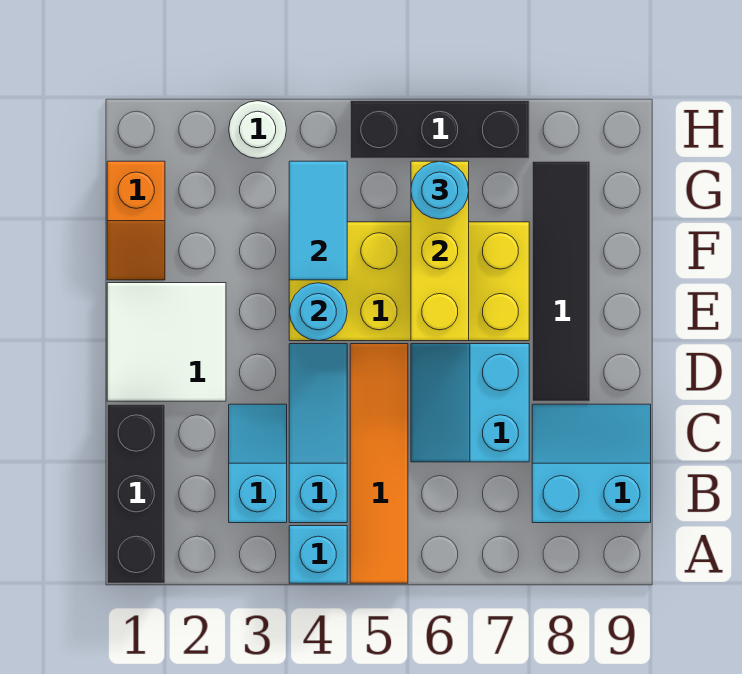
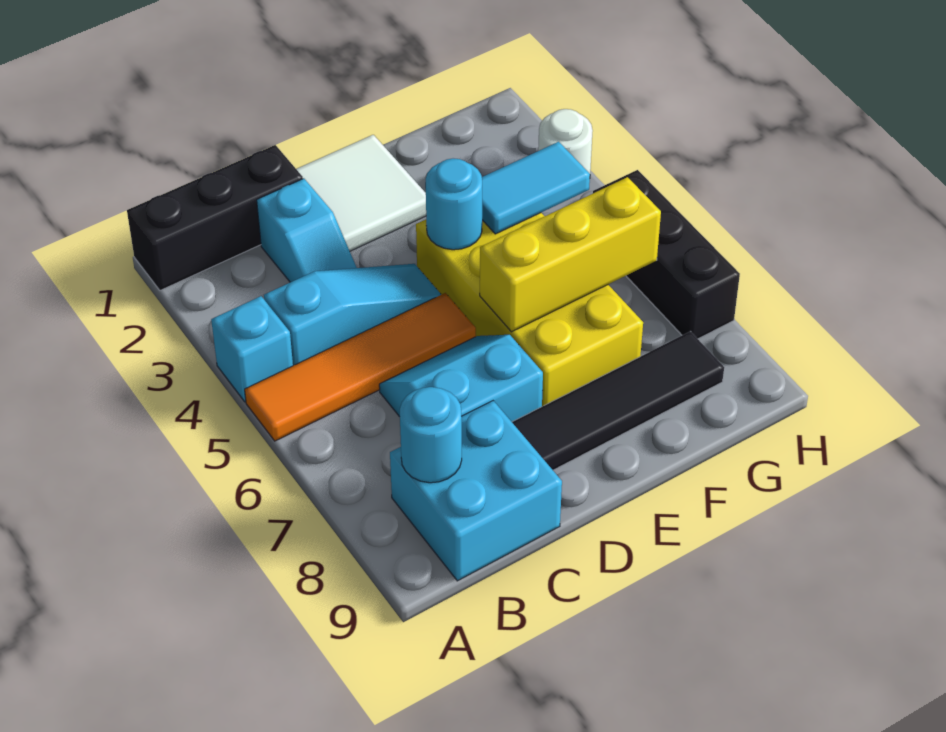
cyan 1x2 slope [229,404,287,523] -> cyan 1x2 slope turned to [257,179,357,282]
cyan 2x2 slope [532,404,651,523] -> cyan 2x2 brick [390,401,562,581]
orange 1x2 slope [107,161,165,280] -> none
cyan 1x1 round brick [411,161,469,219] -> cyan 1x1 round brick moved to [400,387,462,483]

